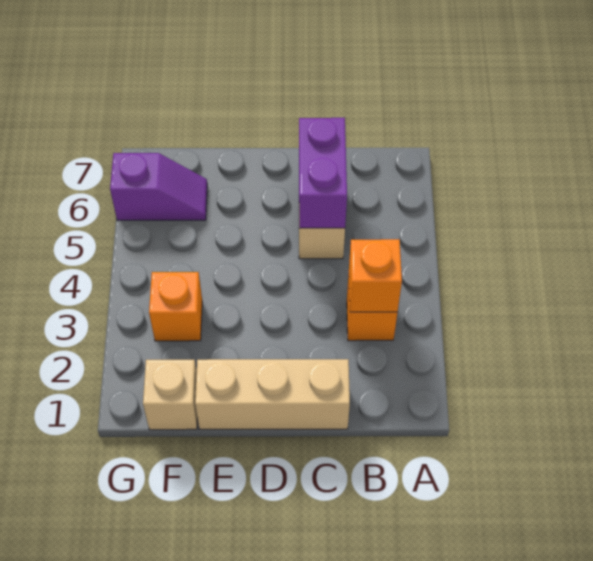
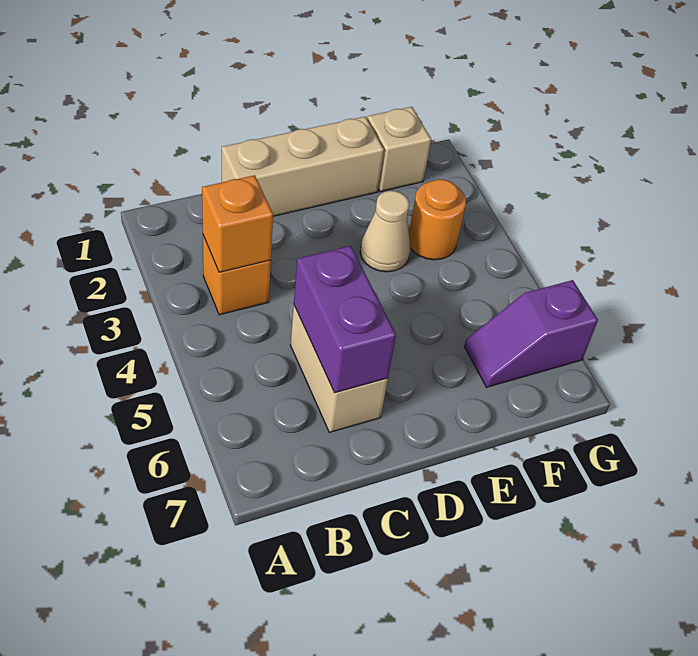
none -> tan 1x1 cone [360,191,411,272]
orange 1x1 brick [149,272,202,341] -> orange 1x1 round brick [409,179,466,260]

